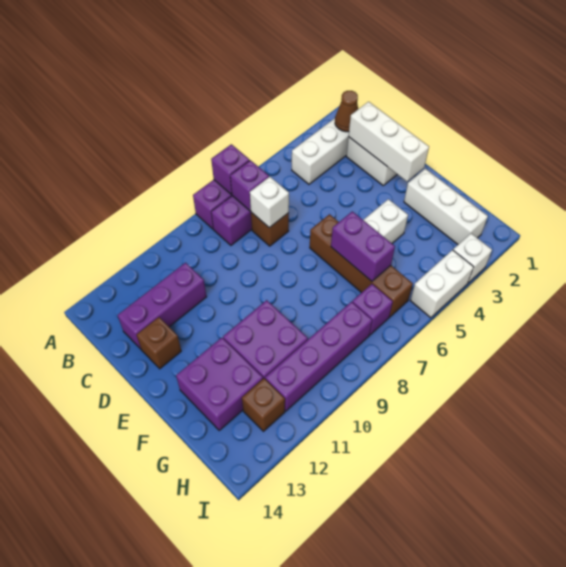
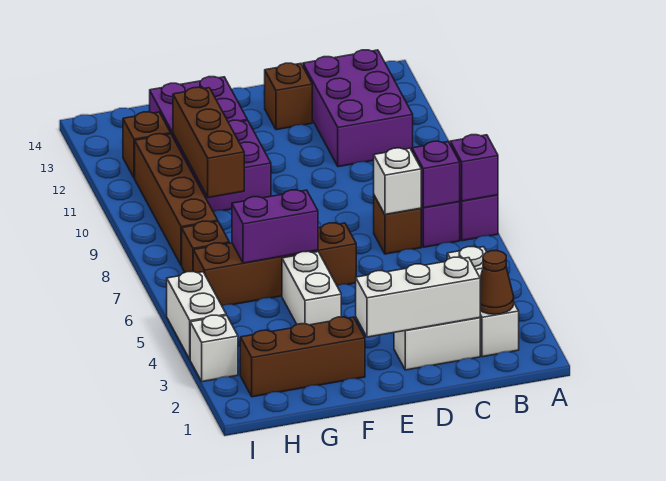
purple 1x3 brick [118,263,207,349] -> purple 2x3 brick [303,50,413,167]
white 1x3 brick [404,169,488,244] -> brown 1x3 brick [240,317,365,397]
none -> brown 1x3 brick [173,87,244,198]
purple 1x1 brick [352,284,393,335] -> brown 1x1 brick [182,221,229,272]
purple 1x4 brick [265,302,372,411] -> brown 1x4 brick [135,134,218,266]

